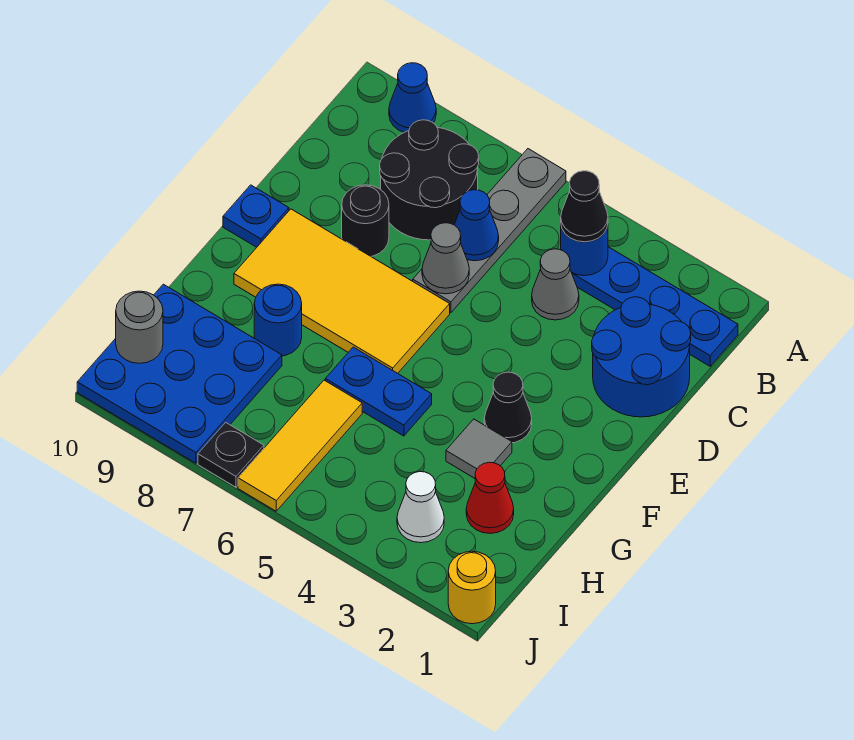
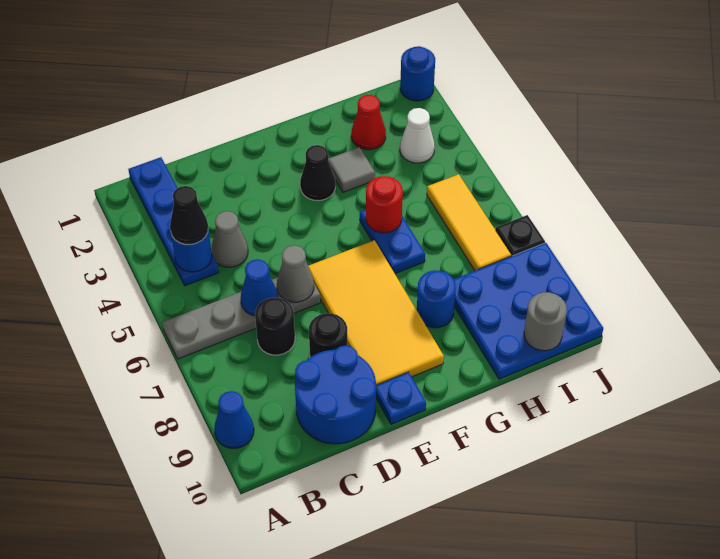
black 2x2 round brick [380,120,479,240] -> black 1x1 round brick [255,297,295,355]
blue 2x2 round brick [592,297,691,417] -> blue 2x2 round brick moved to [295,345,376,444]
none -> red 1x1 round brick [366,176,403,233]
yellow 1x3 tile [238,380,362,511] -> yellow 1x3 tile turned to [427,174,511,271]
yellow 1x1 round brick [448,551,496,624] -> blue 1x1 round brick [400,46,435,101]

